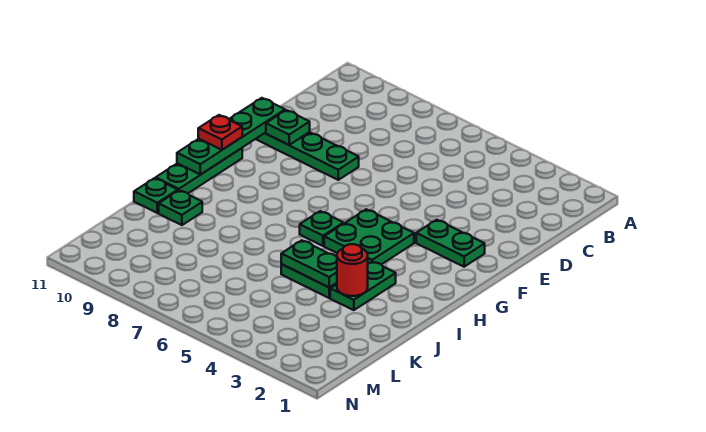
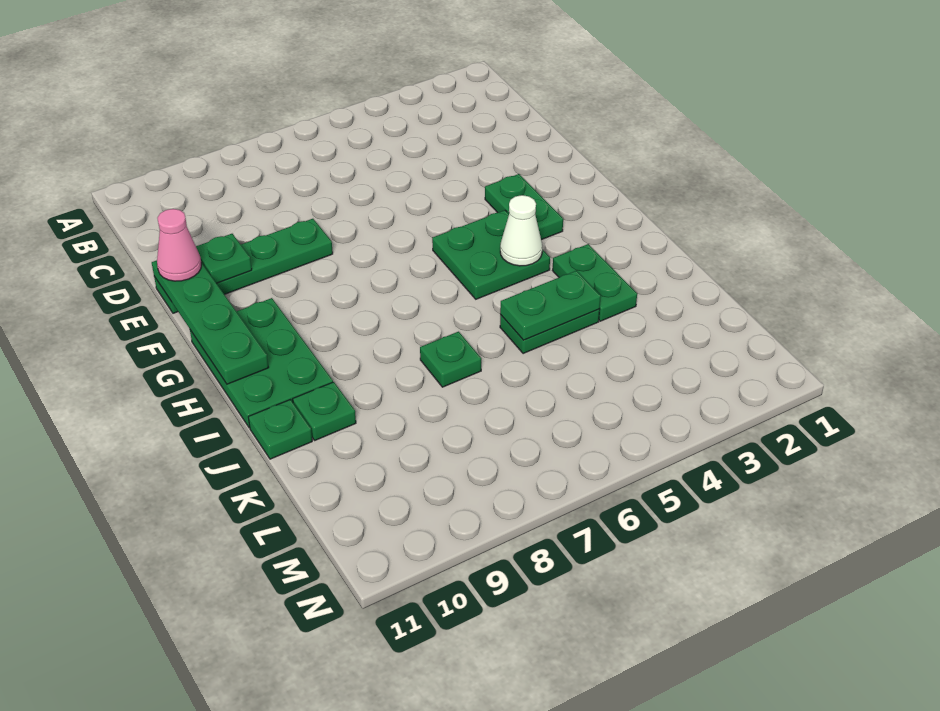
none -> pink 1x1 cone [157,209,201,281]
green 1x2 plate [416,220,485,267] -> green 1x2 plate turned to [485,174,563,240]
green 1x3 plate [156,148,242,193] -> green 2x3 plate [190,298,333,428]
red 1x1 plate [198,115,242,150] -> none
none -> white 1x1 cone [500,195,542,266]
green 1x1 plate [300,211,344,246] -> green 1x1 plate moved to [420,332,481,387]
red 1x1 round brick [337,244,368,296] -> none

